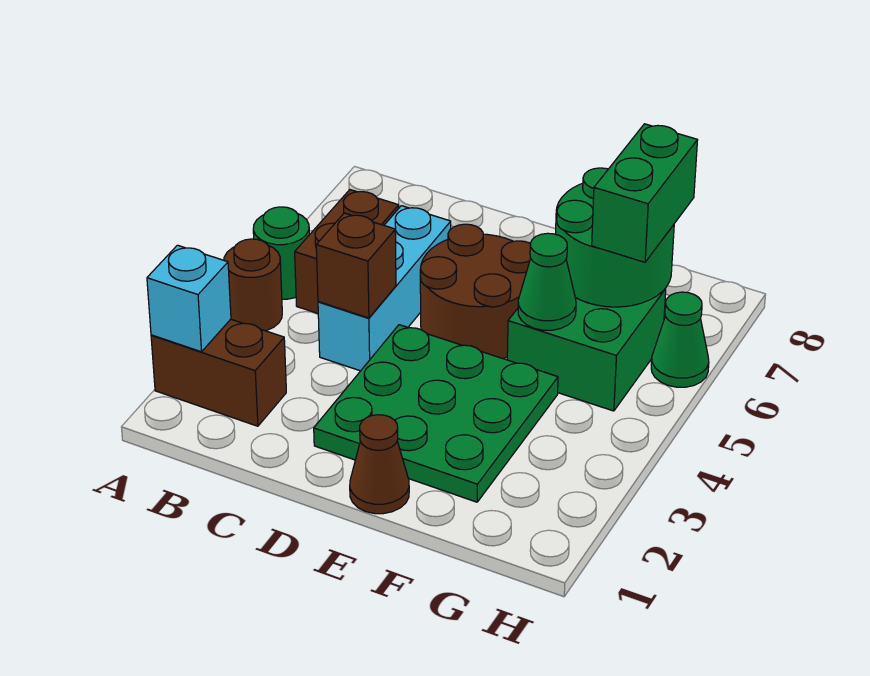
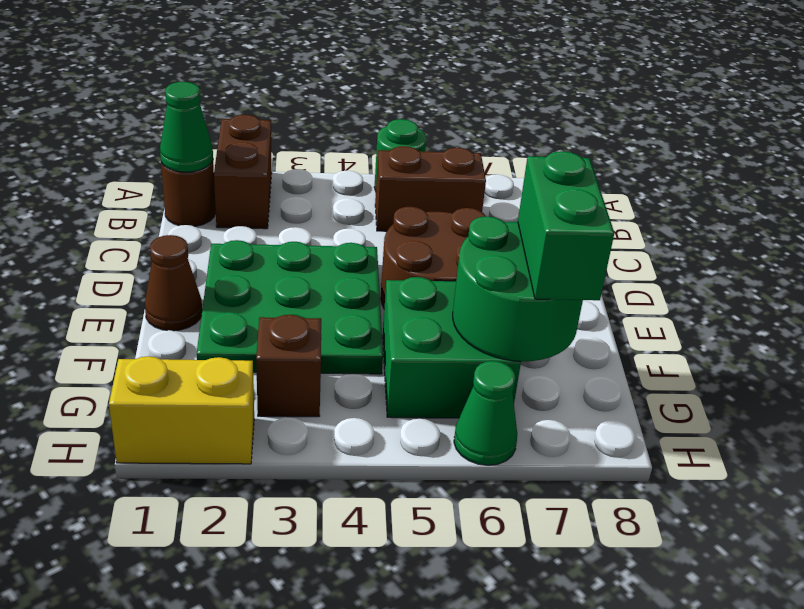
cyan 1x1 brick [147,245,231,352] -> none
brown 1x1 round brick [224,239,282,331] -> brown 1x1 round brick moved to [161,161,216,226]
cyan 1x3 brick [318,206,451,371] -> none
brown 1x1 brick [316,213,396,318] -> brown 1x1 brick moved to [256,315,321,417]
green 1x1 cone [518,233,576,330] -> green 1x1 cone moved to [160,82,213,172]
green 1x2 brick [592,124,698,262] -> green 1x2 brick turned to [518,151,614,300]
none -> yellow 1x2 brick [109,356,254,464]

